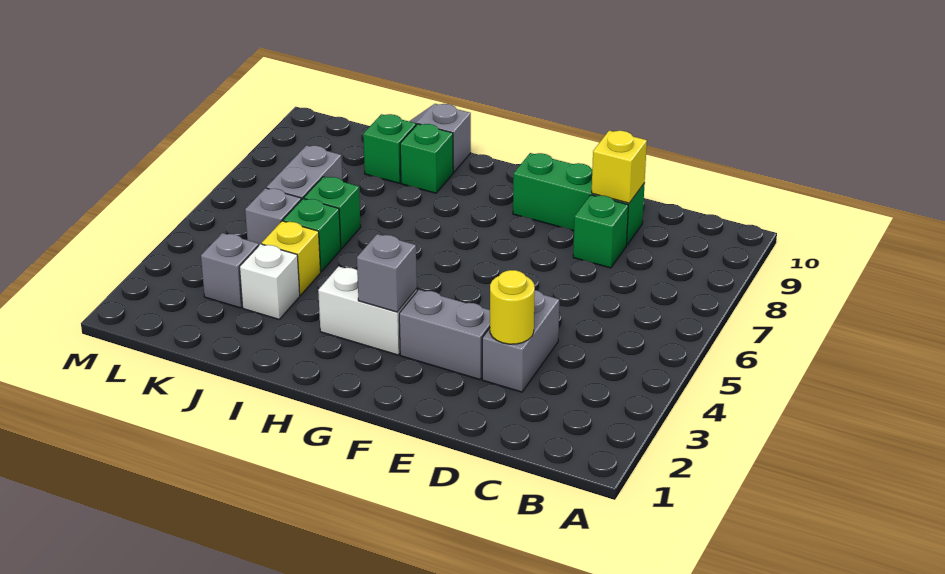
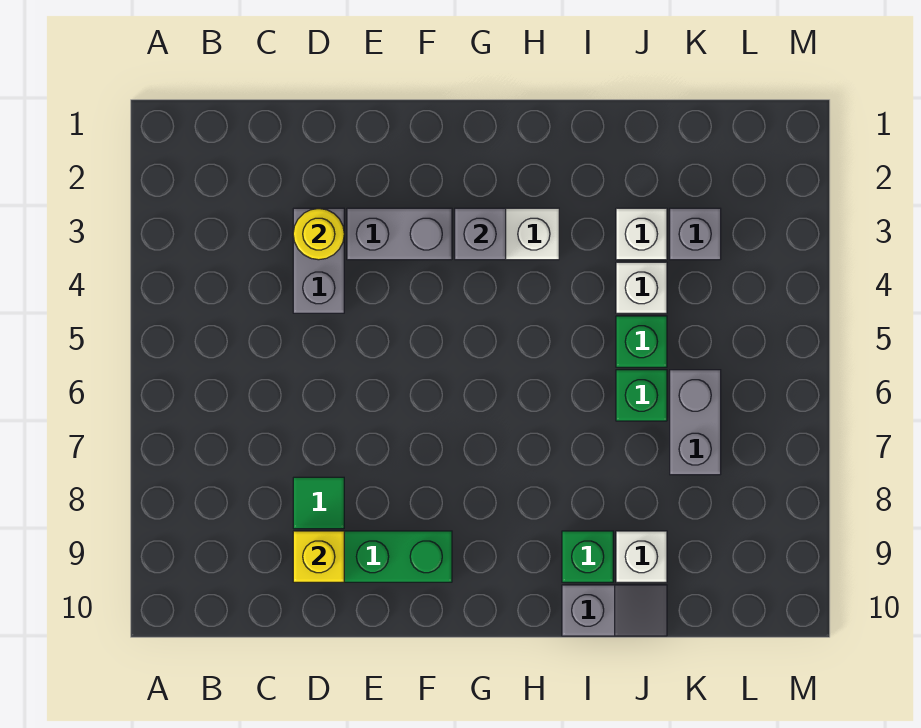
green 1x1 brick [573,195,628,268] -> green 1x1 tile [293,477,344,529]
yellow 1x1 brick [262,221,321,295] -> white 1x1 brick [616,262,667,313]
green 1x1 brick [363,114,416,183] -> white 1x1 brick [616,531,667,582]
grey 1x1 brick [245,188,301,245] -> none

